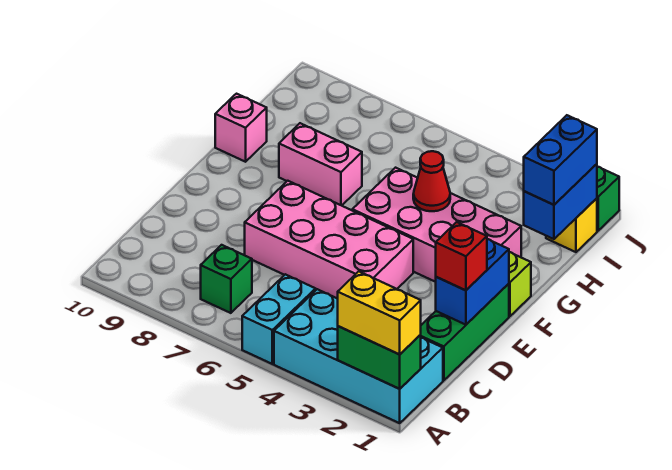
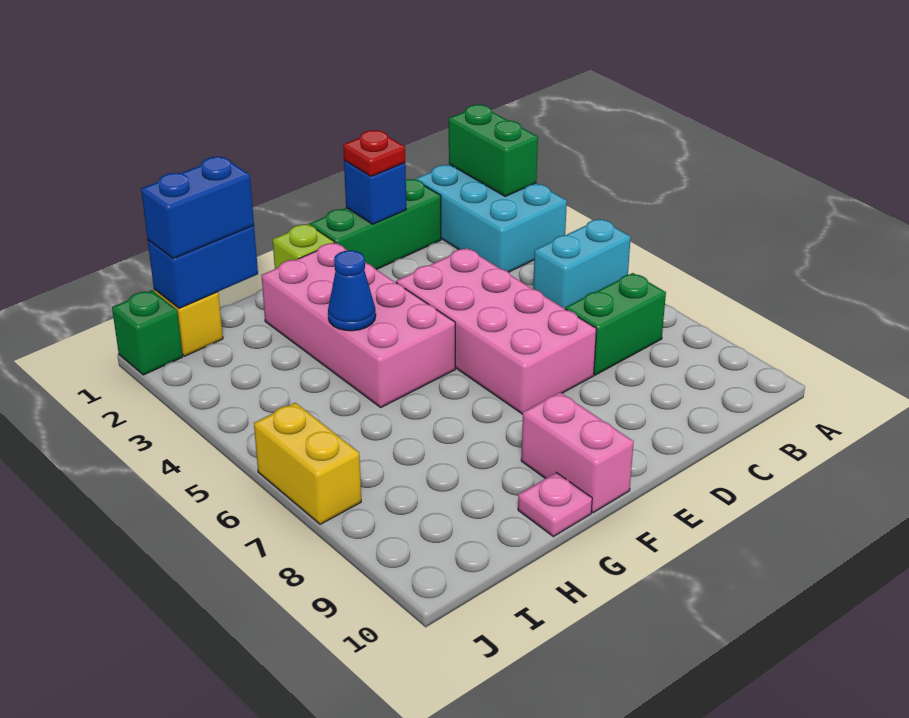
cyan 2x4 brick [274,289,443,423] -> cyan 2x3 brick [416,164,567,272]
yellow 1x2 brick [338,271,421,354] -> yellow 1x2 brick moved to [254,403,361,524]
green 1x1 brick [201,245,252,313] -> green 1x2 brick [565,273,666,375]
blue 1x2 brick [436,239,509,325] -> blue 1x1 brick [344,160,406,224]
red 1x1 brick [436,222,487,290] -> red 1x1 plate [343,130,405,176]
red 1x1 cone [413,151,450,211] -> blue 1x1 cone [328,250,376,331]
pink 1x2 brick [279,123,362,206] -> pink 1x2 brick moved to [521,392,634,513]
pink 1x1 brick [215,94,267,162] -> pink 1x1 plate [518,472,592,537]

